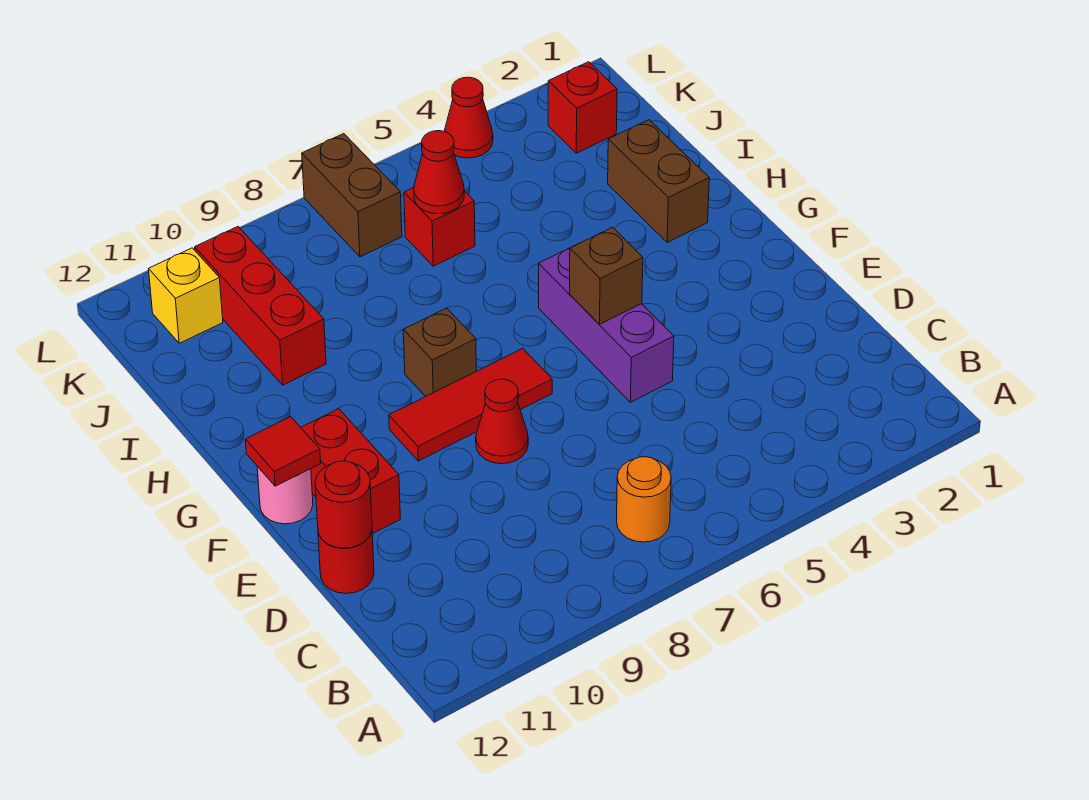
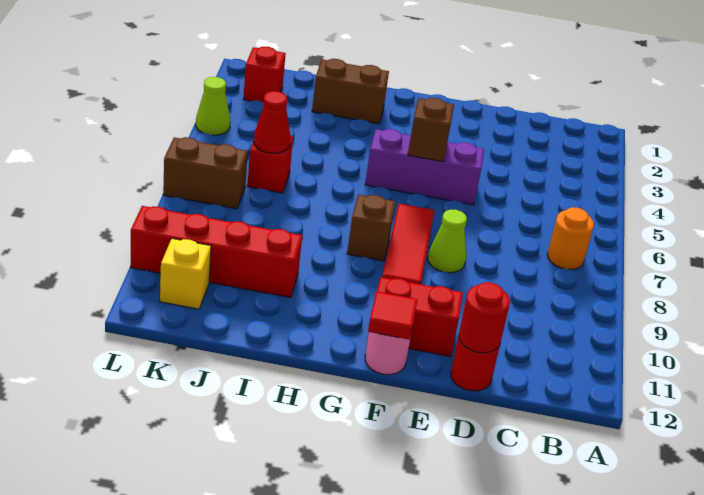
red 1x1 cone [476,379,528,464] -> lime 1x1 cone [428,210,467,273]
red 1x3 brick [195,227,326,385] -> red 1x4 brick [131,206,302,298]
red 1x1 cone [444,77,493,158] -> lime 1x1 cone [196,77,230,135]

